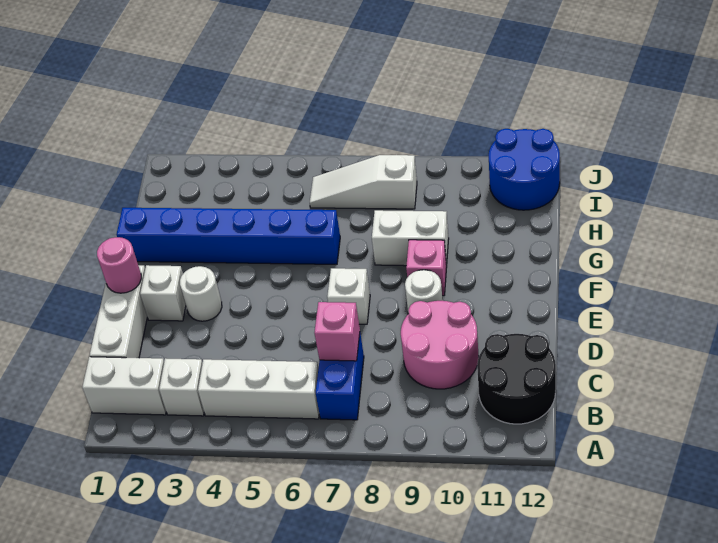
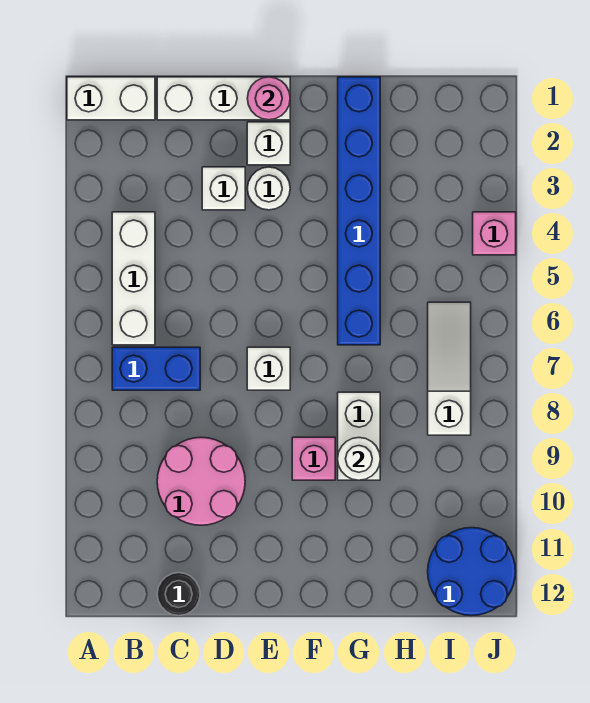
white 1x2 brick [82,357,166,415] -> white 1x2 brick turned to [67,77,155,120]
white 1x1 brick [159,358,204,416] -> white 1x1 brick moved to [202,167,245,210]
black 2x2 round brick [477,334,556,424] -> black 1x1 round brick [157,573,200,616]
pink 1x1 brick [314,302,360,361] -> pink 1x1 brick moved to [473,212,516,255]
white 1x1 round brick [405,270,443,314] -> white 1x1 round brick moved to [338,438,380,480]

